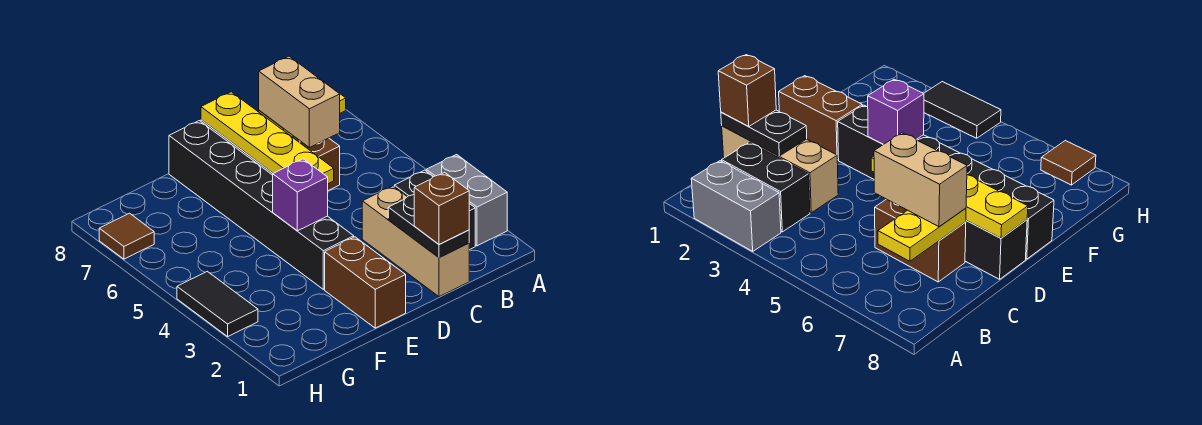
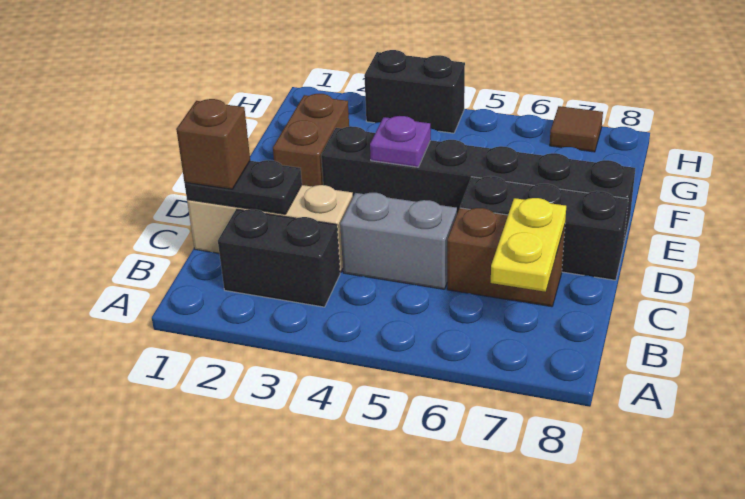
grey 1x2 brick [426,155,507,246] -> grey 1x2 brick moved to [340,193,457,289]
tan 1x2 brick [259,56,340,148] -> none
yellow 1x4 plate [201,92,334,184] -> none
brown 1x2 brick [325,237,406,328] -> brown 1x2 brick turned to [273,94,349,187]
purple 1x1 brick [273,159,328,231] -> purple 1x1 plate [370,116,431,167]
black 1x2 tile [177,271,258,336] -> black 1x2 brick [364,50,465,133]

